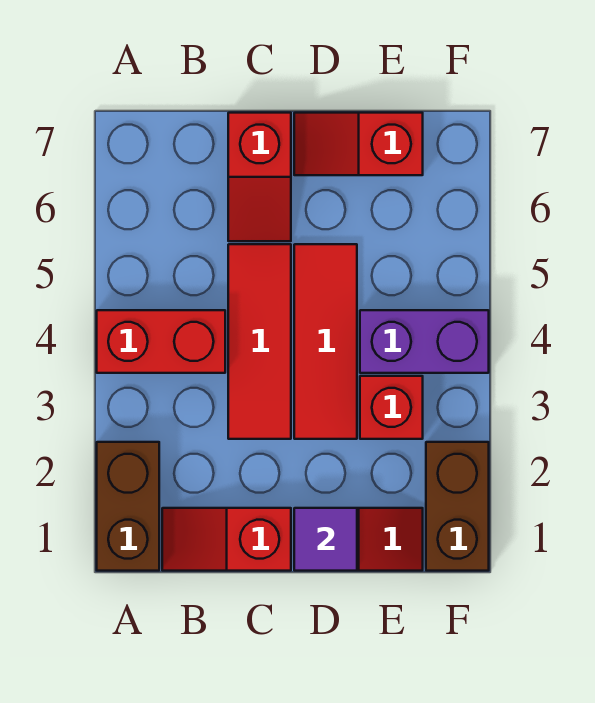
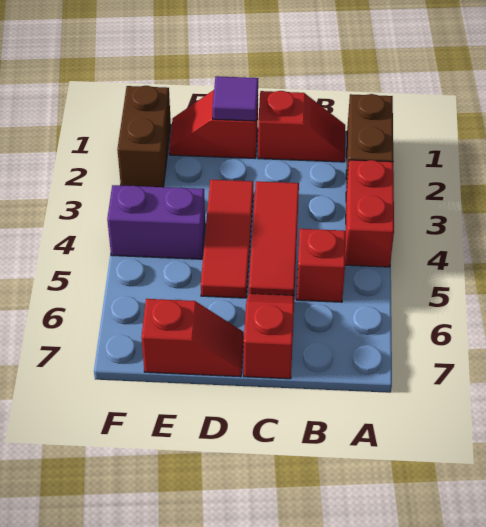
red 1x2 brick [97,310,225,373] -> red 1x2 brick turned to [345,160,394,267]
red 1x1 brick [360,376,423,439] -> red 1x1 brick moved to [297,229,346,302]

